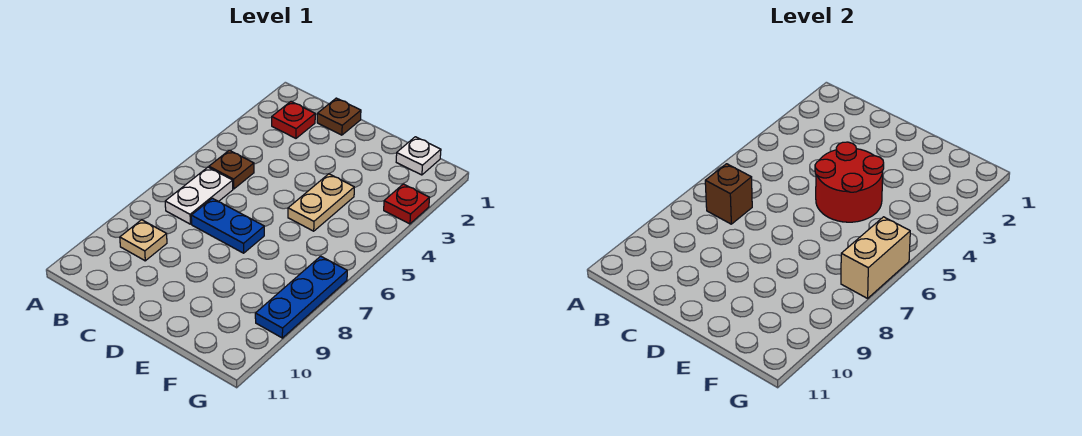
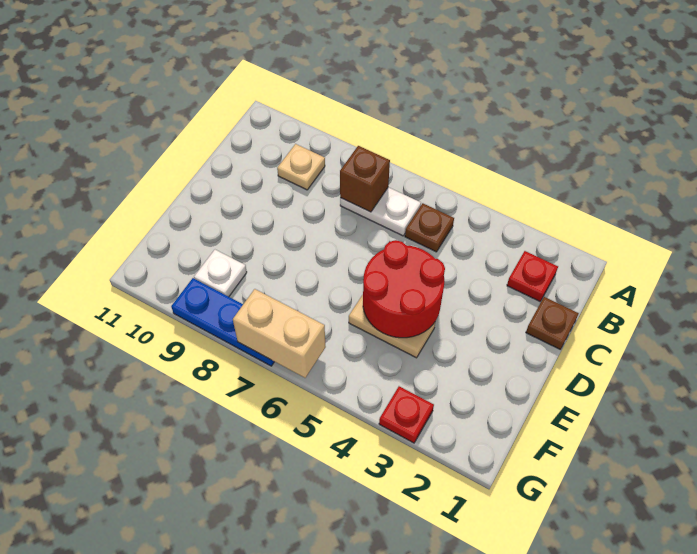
blue 1x2 plate [191,198,264,253] -> none
white 1x1 plate [396,137,441,175] -> white 1x1 plate moved to [194,250,247,297]

